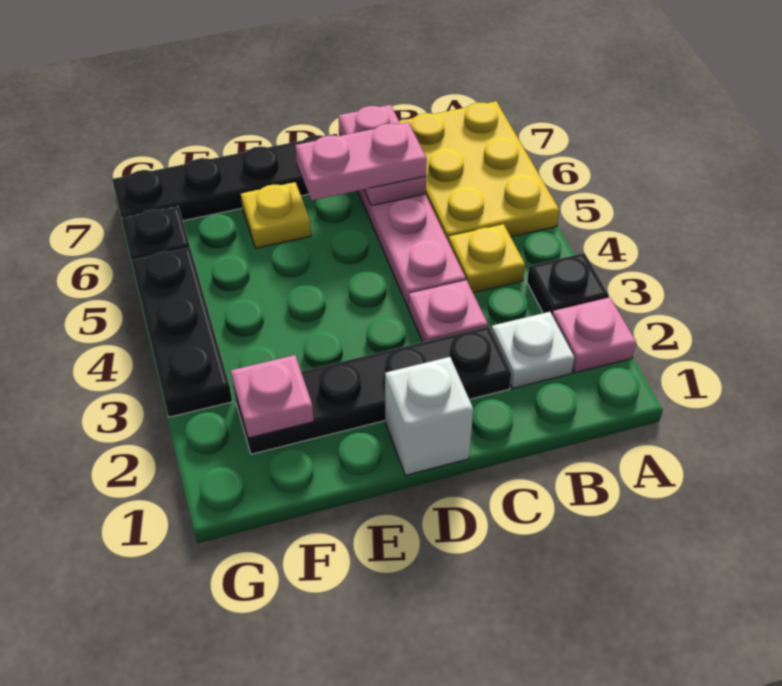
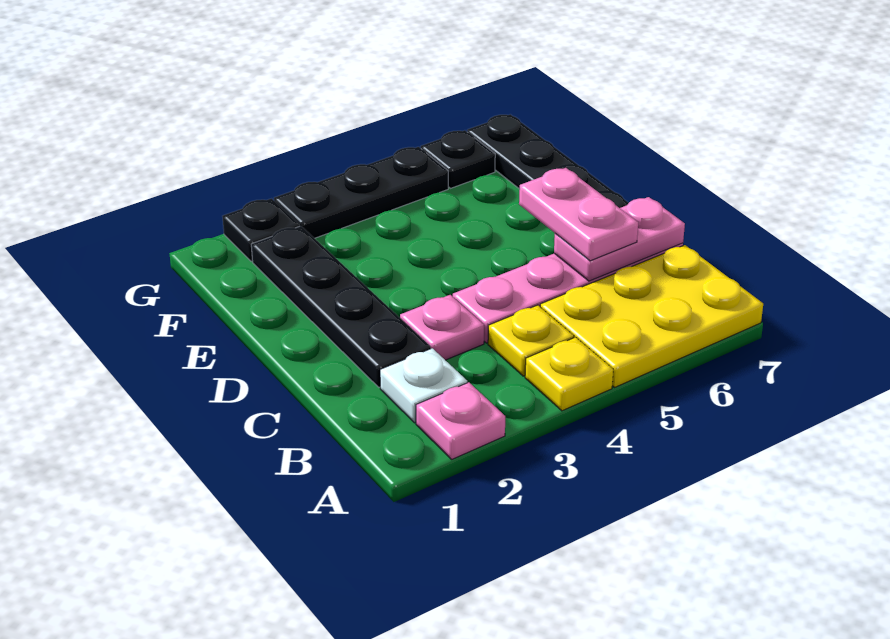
black 1x1 plate [527,253,609,315] -> black 1x1 plate moved to [222,199,300,261]
white 1x1 brick [385,357,473,475] -> none
yellow 1x1 plate [241,182,311,248] -> yellow 1x1 plate moved to [525,337,613,411]
pink 1x1 plate [231,355,314,438] -> none

